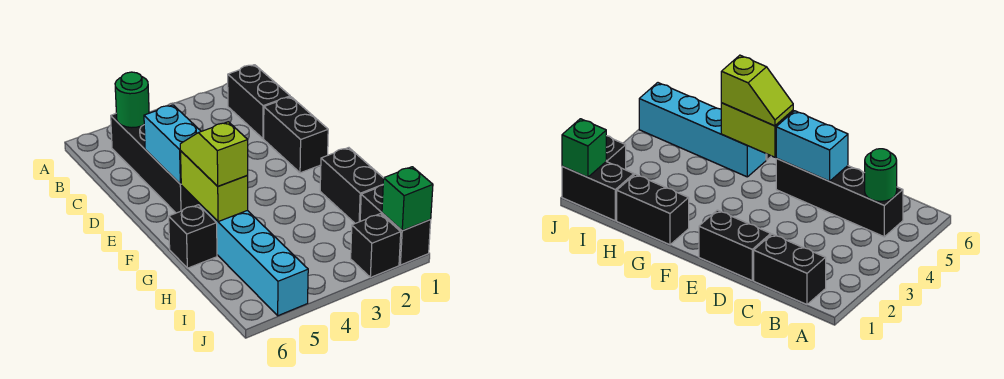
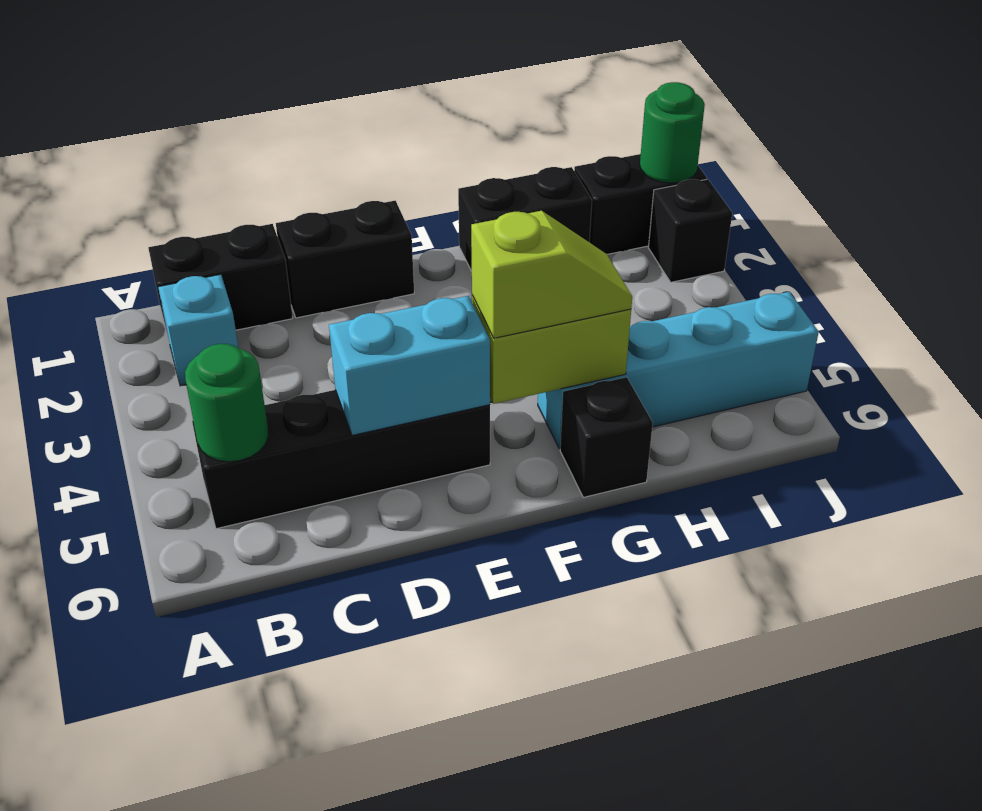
none -> cyan 1x1 brick [158,274,238,386]
lime 1x2 slope [180,122,248,186] -> lime 1x2 slope turned to [471,211,632,338]
green 1x1 brick [382,167,433,231] -> green 1x1 round brick [640,82,705,183]

